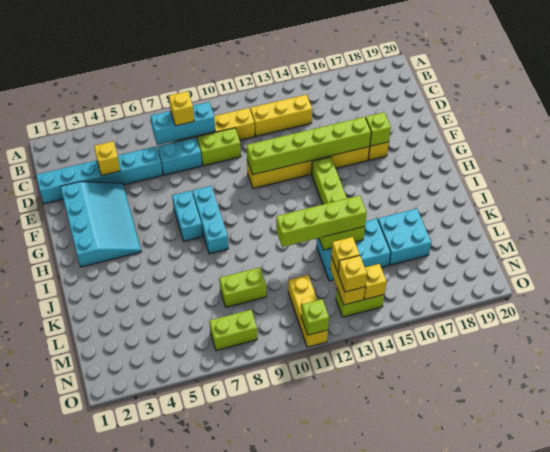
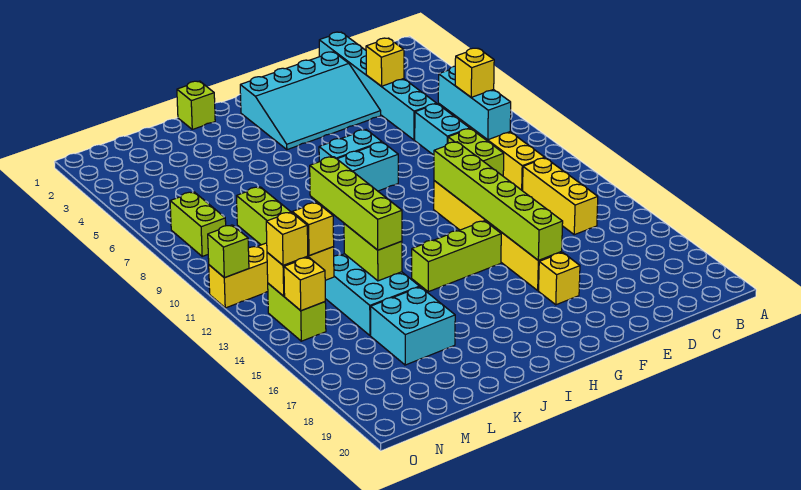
lime 1x1 brick [366,112,391,146] -> lime 1x1 brick moved to [177,81,215,129]

